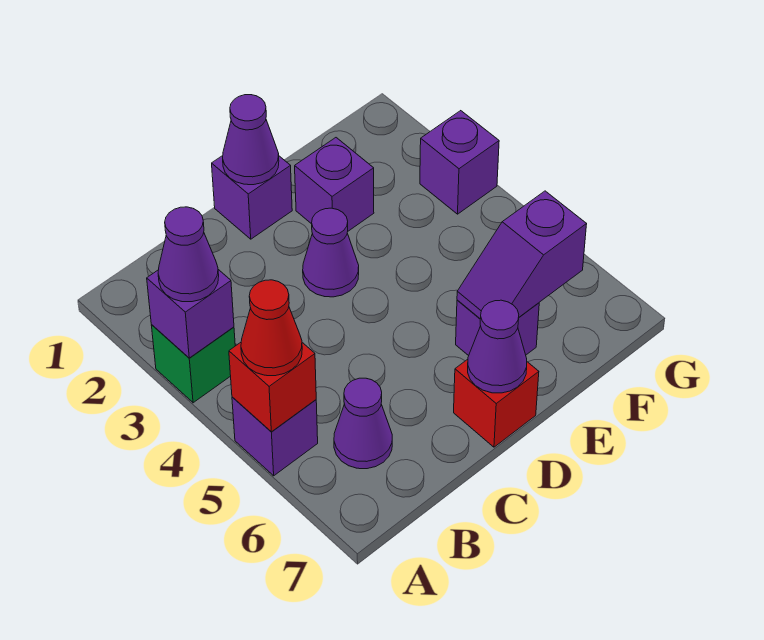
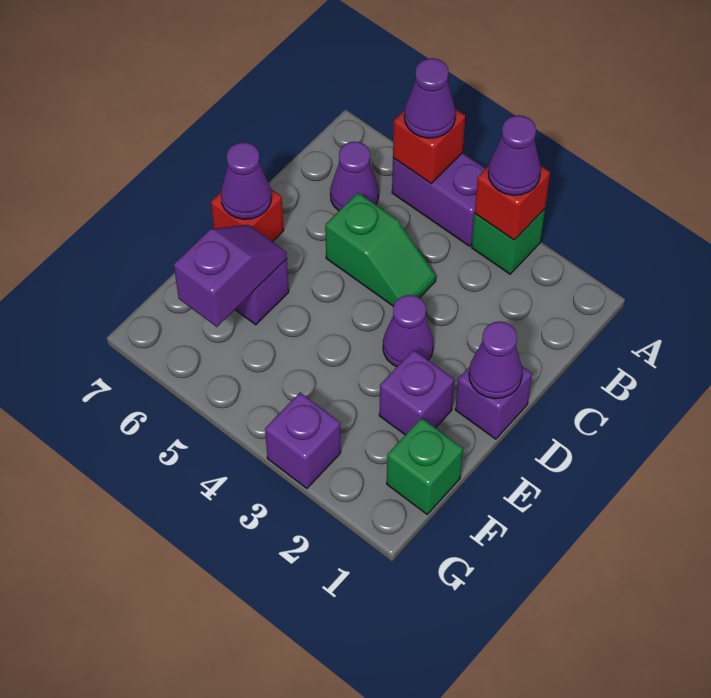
purple 1x1 brick [147,270,234,358] -> red 1x1 brick [475,165,550,240]
purple 1x1 brick [232,397,318,476] -> purple 1x2 brick [392,153,486,246]
red 1x1 cone [241,280,302,376] -> purple 1x1 cone [404,58,455,138]
none -> green 1x2 slope [325,193,436,306]
none -> green 1x1 brick [387,418,463,514]

